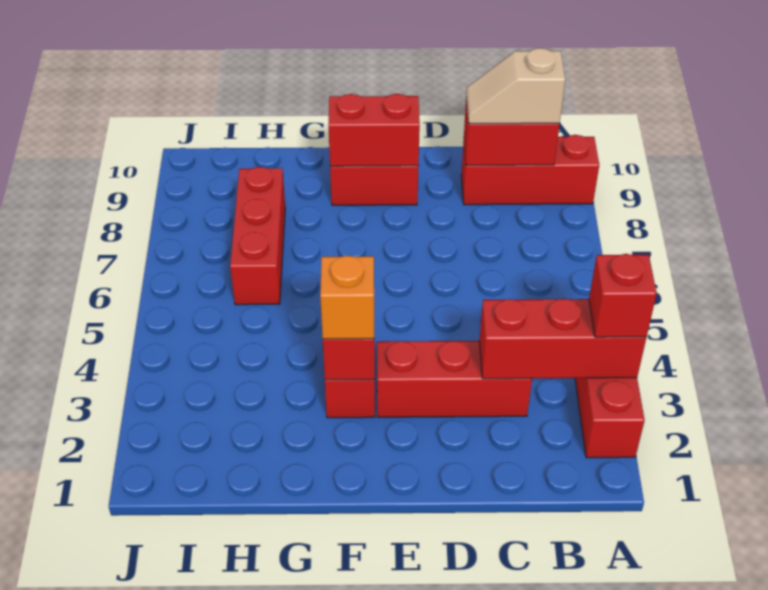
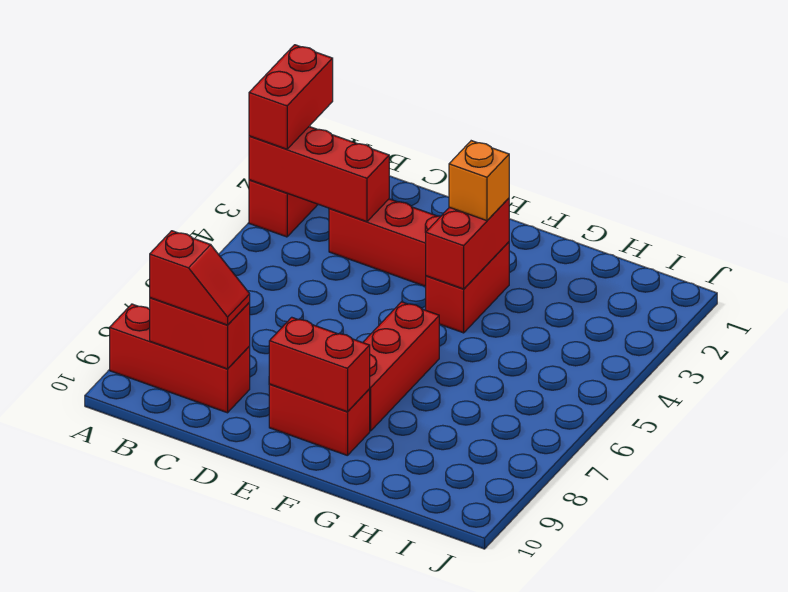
red 1x1 brick [589,254,657,337] -> red 1x2 brick [249,45,333,149]
tan 1x2 slope [466,48,565,124] -> red 1x2 slope [150,231,250,325]
red 1x3 brick [230,167,285,305] -> red 1x3 brick moved to [363,302,439,431]

